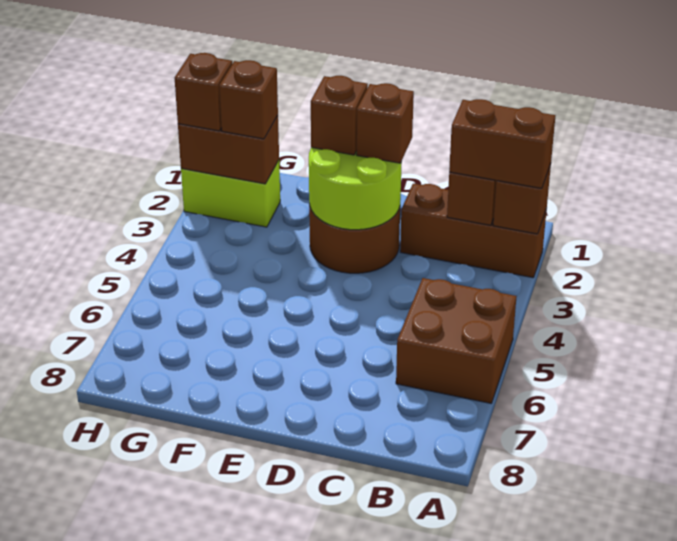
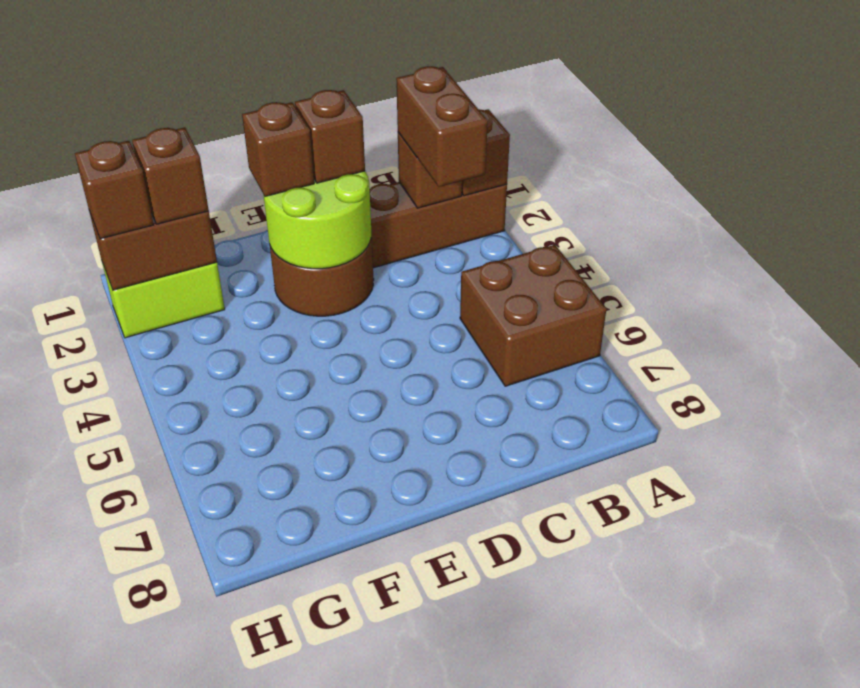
brown 1x2 brick [449,99,555,188] -> brown 1x2 brick turned to [396,66,488,187]

